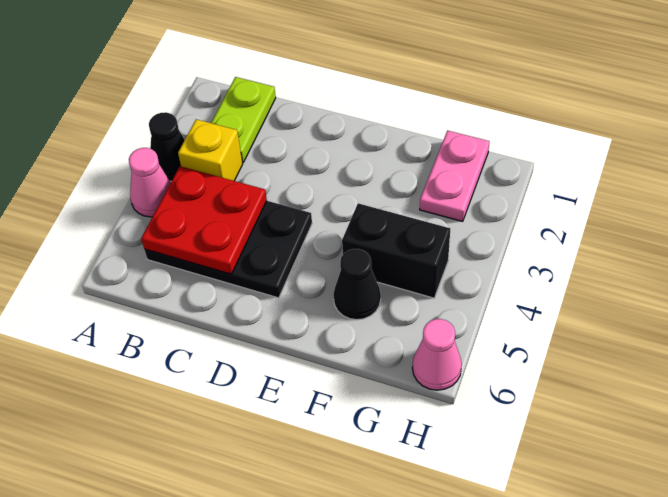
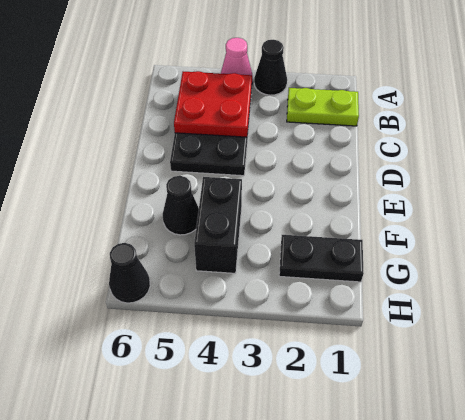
yellow 1x1 brick [178,119,243,181] -> none
pink 1x2 plate [420,131,489,221] -> black 1x2 plate [279,235,364,282]
pink 1x1 cone [412,319,462,390] -> black 1x1 cone [109,243,150,303]

